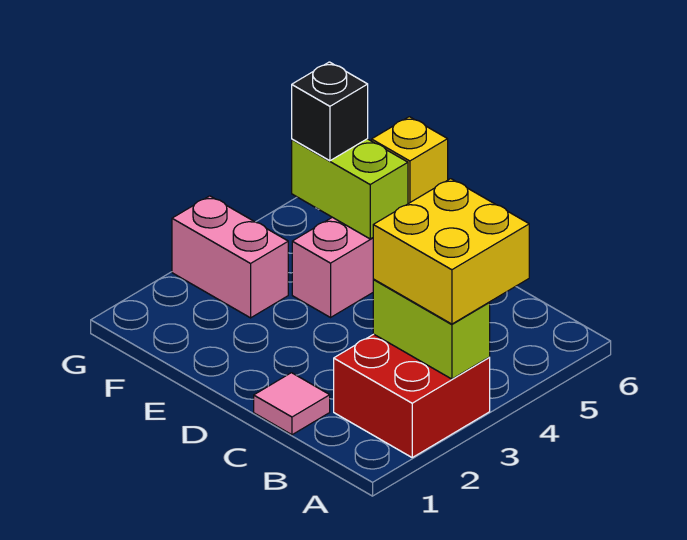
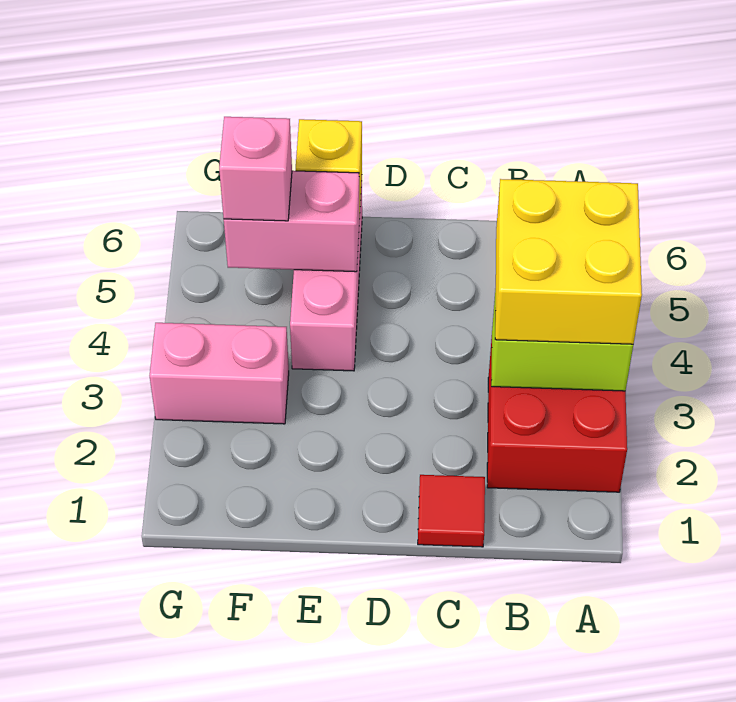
pink 1x1 tile [254,373,330,435] -> red 1x1 tile [418,475,485,547]
lime 1x2 brick [292,139,408,239] -> pink 1x2 brick [224,171,359,272]
black 1x1 brick [292,62,368,161] -> pink 1x1 brick [219,117,292,221]

